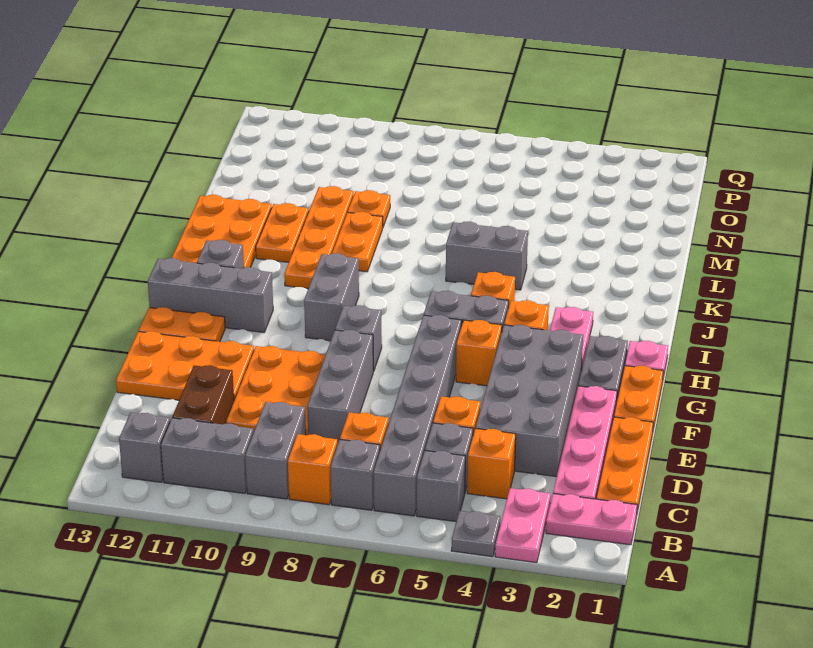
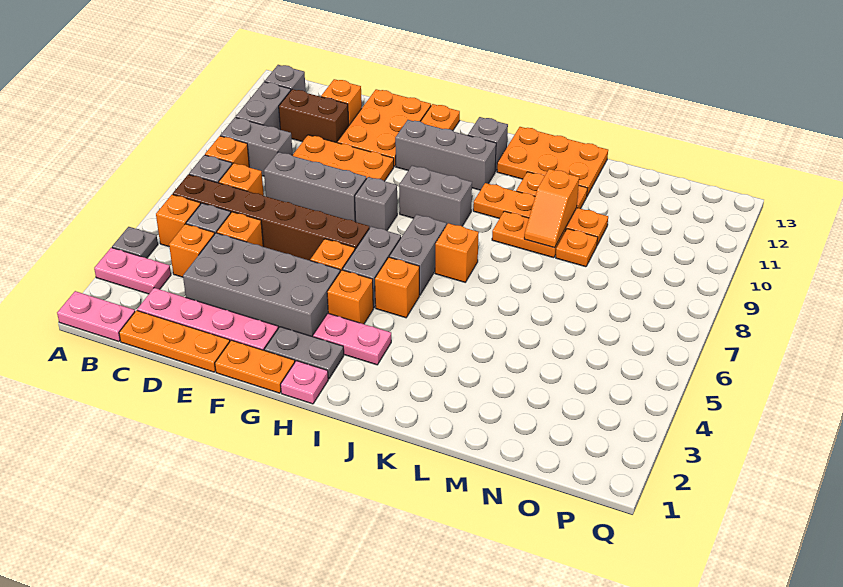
pink 1x2 plate [546,494,637,545] -> pink 1x2 plate turned to [57,291,135,342]
grey 1x1 brick [417,451,465,522] -> orange 1x1 brick [156,194,200,247]
grey 1x6 brick [373,315,461,516] -> brown 1x6 brick [173,174,369,260]
none -> orange 1x1 brick [321,79,362,125]
grey 1x3 brick [148,258,273,333] -> grey 1x3 brick turned to [395,120,496,190]
none -> orange 1x1 brick [435,223,479,282]
grey 1x2 brick [446,222,528,290] -> grey 1x2 brick moved to [389,214,446,295]
none -> orange 1x2 slope [524,169,579,248]

